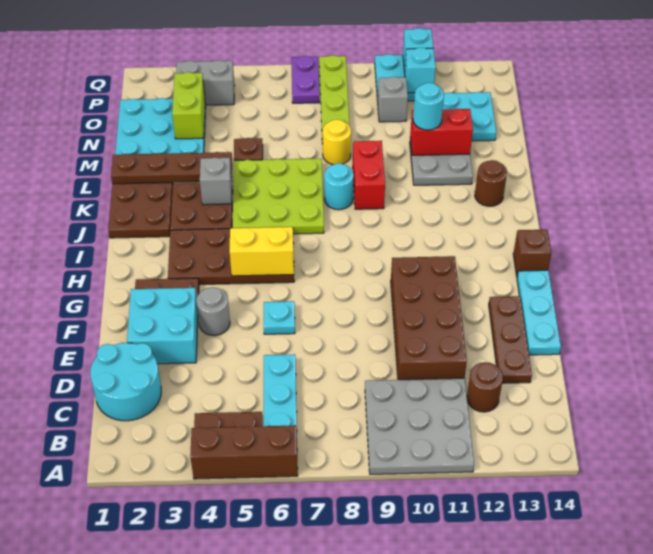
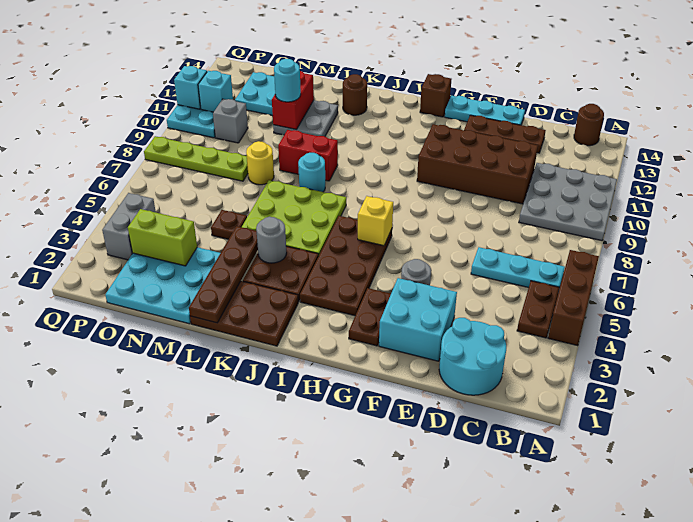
brown 1x1 round brick [467,362,503,412] -> brown 1x1 round brick moved to [574,104,604,146]
cyan 1x1 plate [264,301,295,334] -> none
yellow 1x2 brick [230,227,294,276] -> yellow 1x1 brick [358,196,393,246]
grey 1x1 brick [200,157,232,205] -> grey 1x1 round brick [256,217,287,263]
purple 1x2 plate [291,56,319,103] -> none

